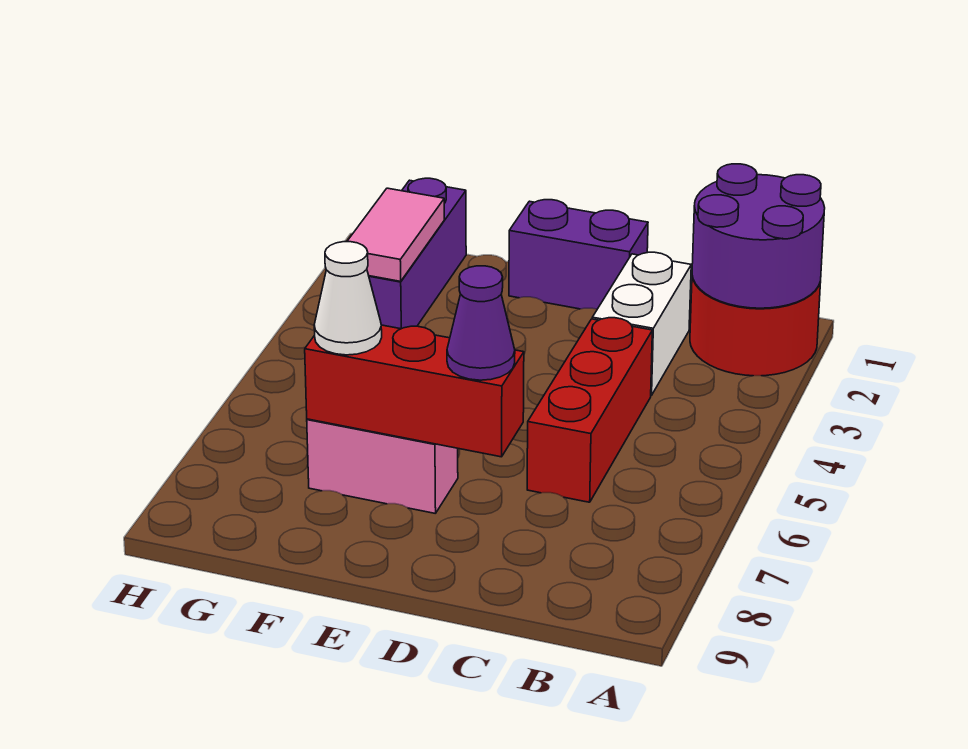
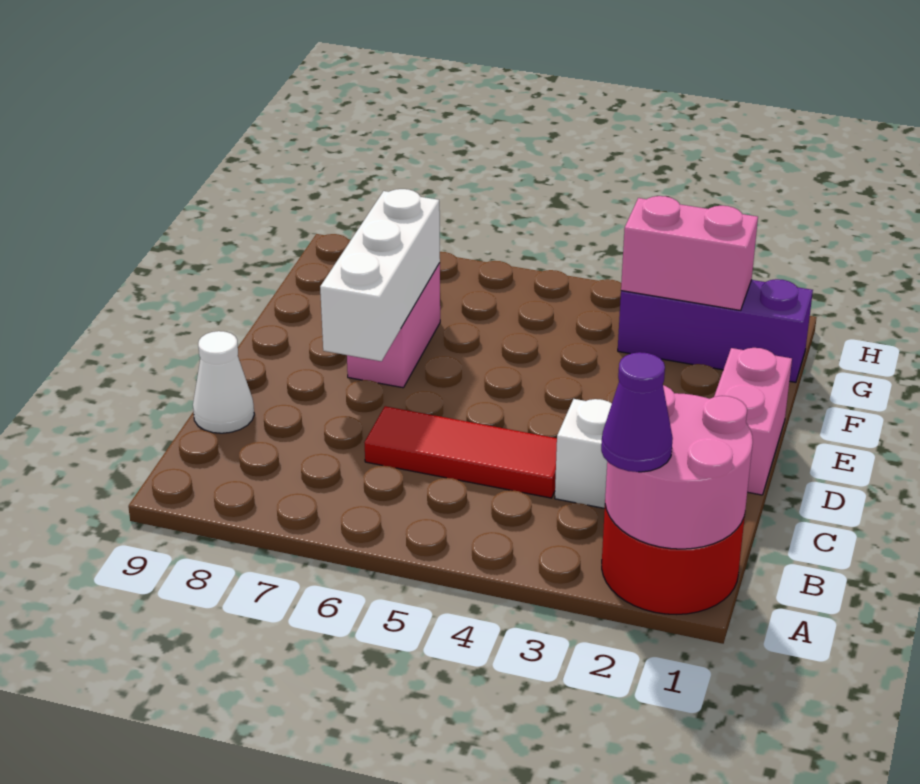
purple 2x2 round brick [692,164,825,308] -> pink 2x2 round brick [605,385,753,549]
red 1x3 brick [527,318,652,502] -> red 1x3 tile [364,406,557,498]
purple 1x2 brick [509,200,648,309] -> pink 1x2 brick [714,348,792,495]
red 1x3 brick [305,325,524,457] -> white 1x3 brick [320,189,440,361]
purple 1x1 cone [447,266,515,380] -> purple 1x1 cone moved to [601,352,673,472]
white 1x1 cone [314,242,382,355] -> white 1x1 cone moved to [193,331,254,433]
pink 1x2 tile [347,188,444,281] -> pink 1x2 brick [621,196,758,310]

